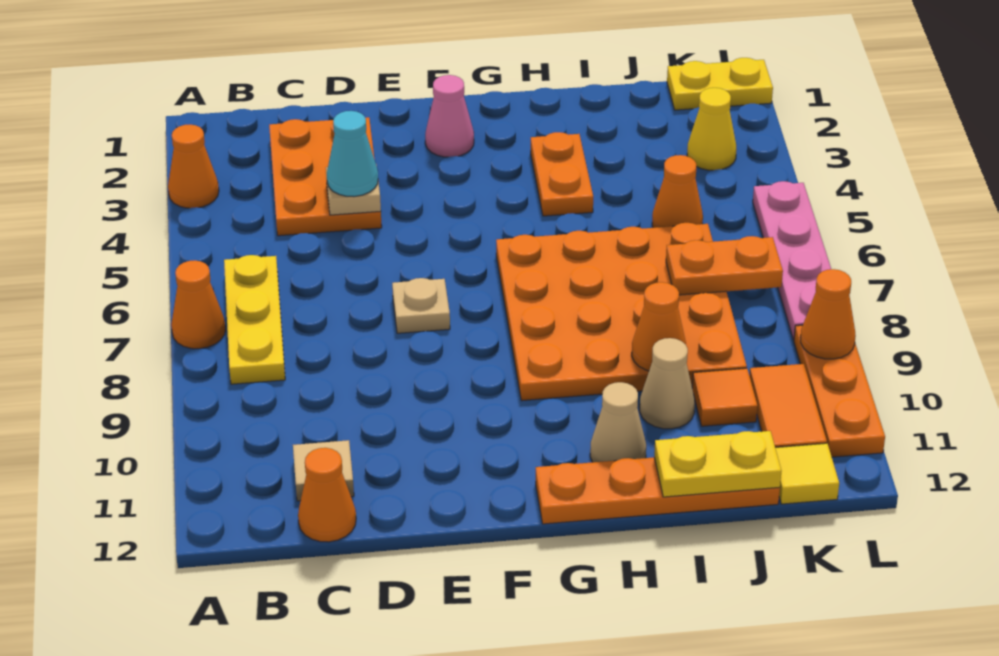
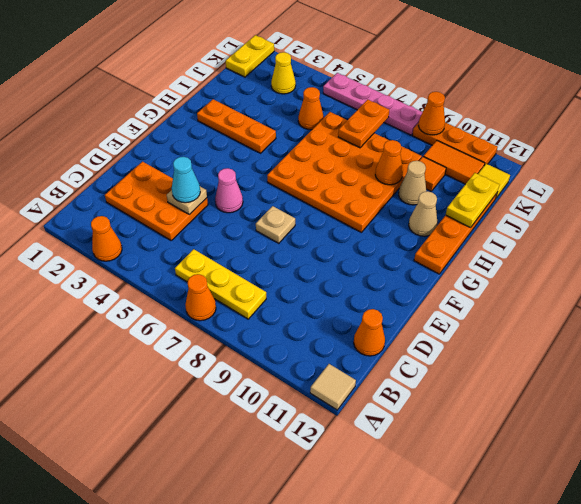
tan 1x1 tile [293,440,354,501] -> tan 1x1 tile moved to [310,364,356,410]
pink 1x1 cone [425,75,474,157] -> pink 1x1 cone moved to [215,168,243,213]
orange 1x2 plate [531,132,593,216] -> orange 1x3 plate [197,99,276,153]

